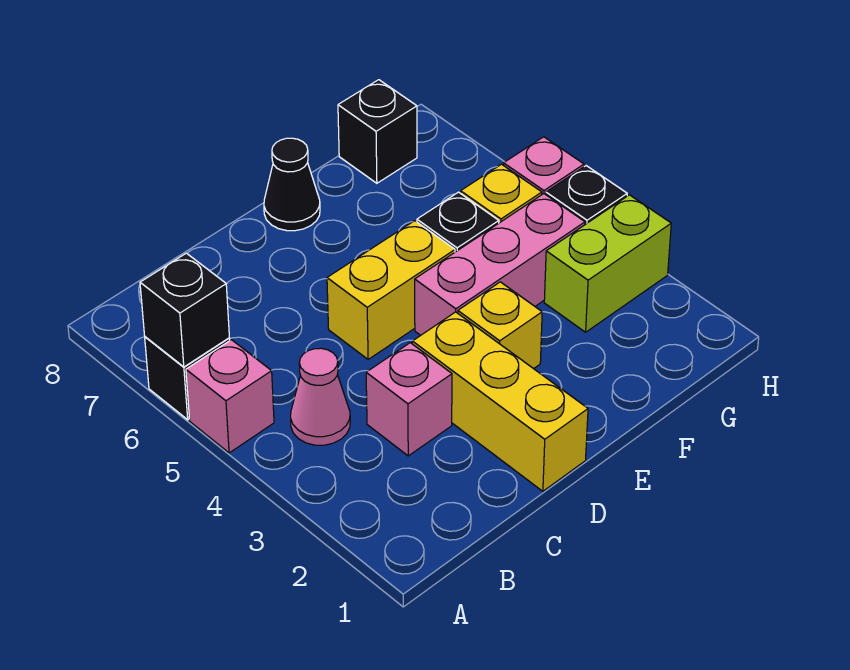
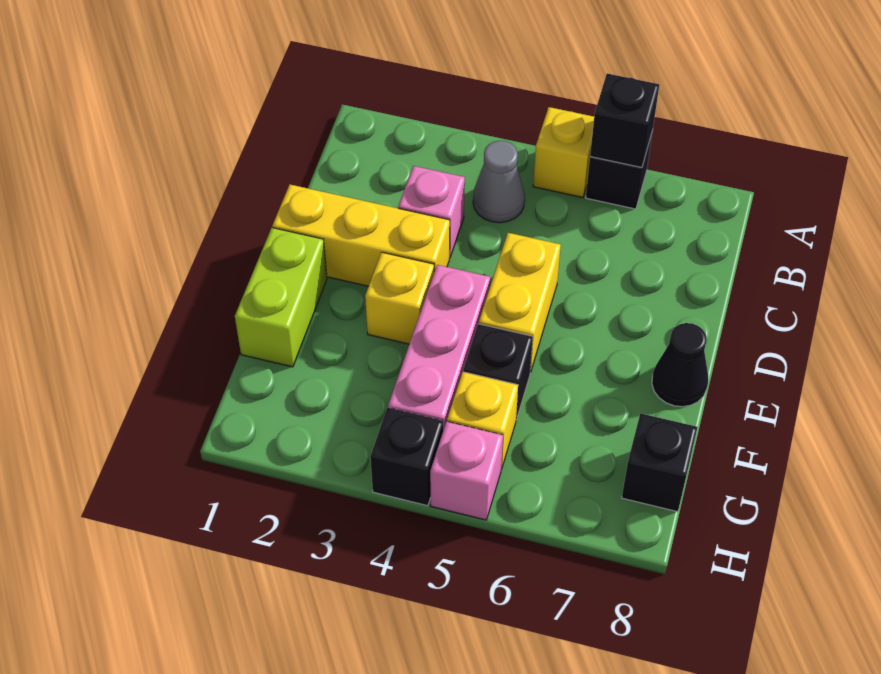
pink 1x1 brick [186,340,274,453] -> yellow 1x1 brick [533,107,594,198]
pink 1x1 cone [291,348,350,445] -> grey 1x1 cone [473,141,525,223]
lime 1x2 brick [544,195,671,332] -> lime 1x2 brick moved to [235,228,327,367]

